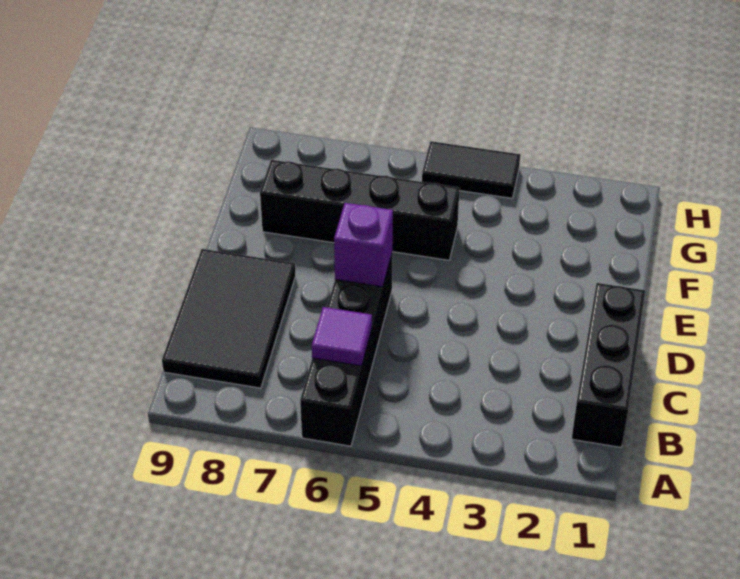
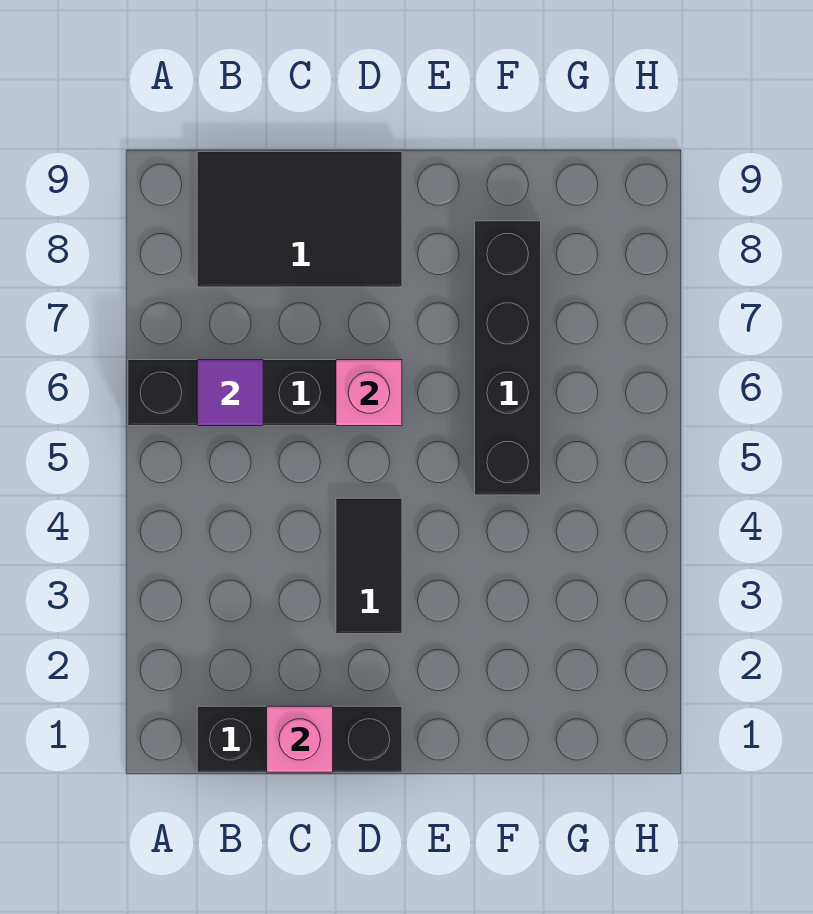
none -> pink 1x1 brick [267,706,333,772]
purple 1x1 brick [334,203,393,287] -> pink 1x1 brick [336,360,402,426]
black 1x2 tile [422,141,520,198] -> black 1x2 tile moved to [336,498,402,634]

